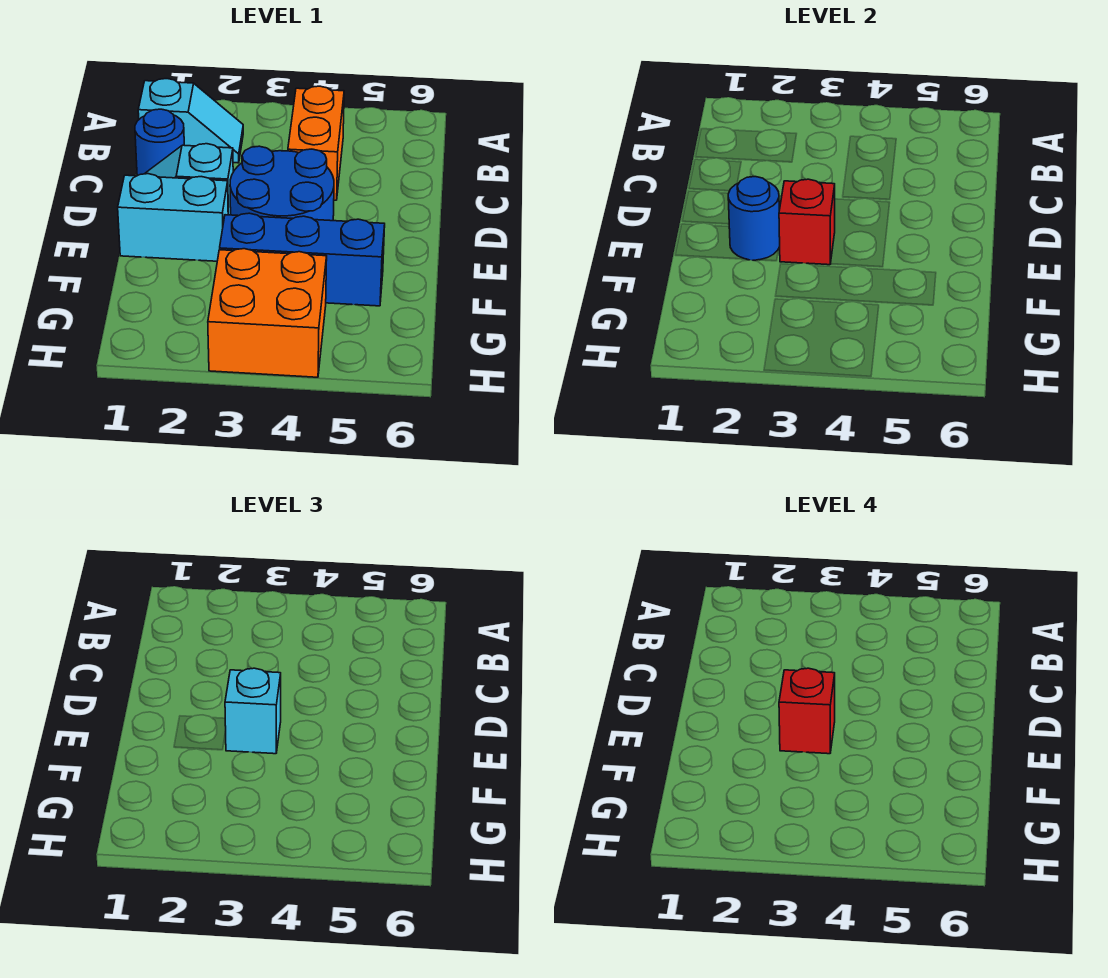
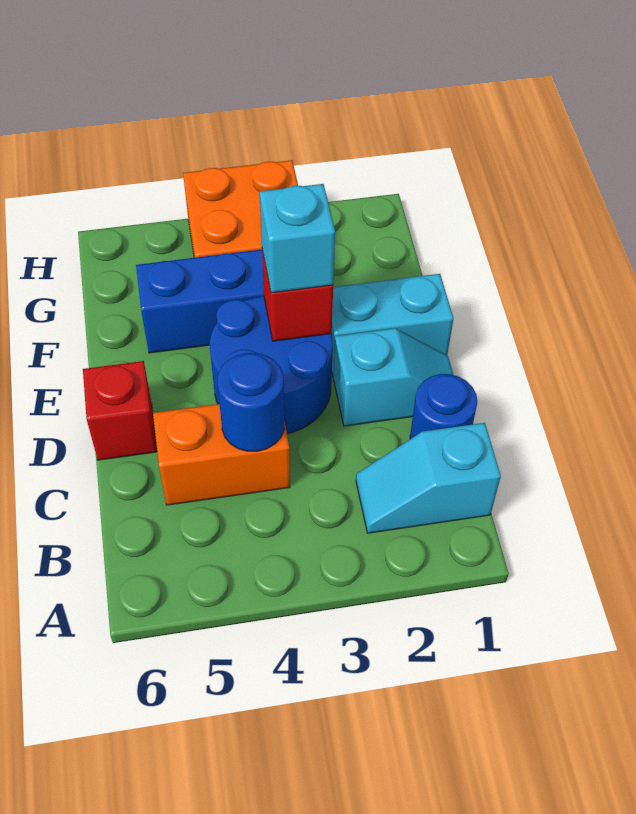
orange 1x2 brick [288,86,344,200] -> orange 1x2 brick turned to [153,404,290,505]
blue 1x1 round brick [728,177,780,260] -> blue 1x1 round brick moved to [217,353,284,451]
red 1x1 brick [779,668,835,754] -> red 1x1 brick moved to [83,361,157,460]

